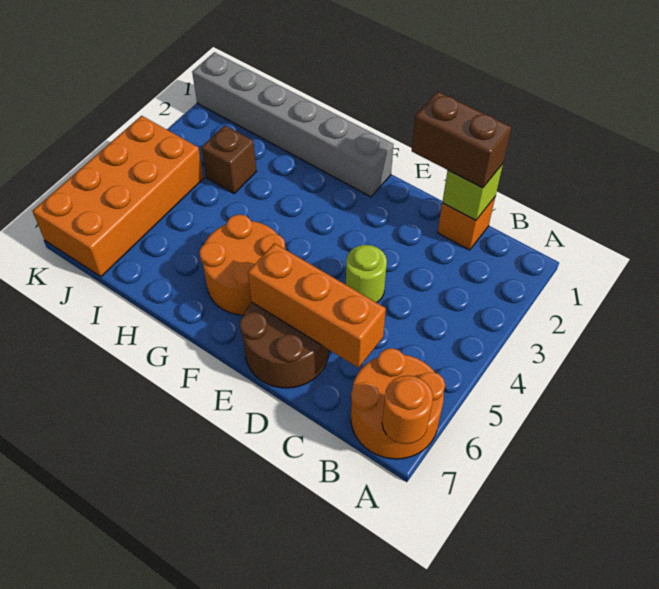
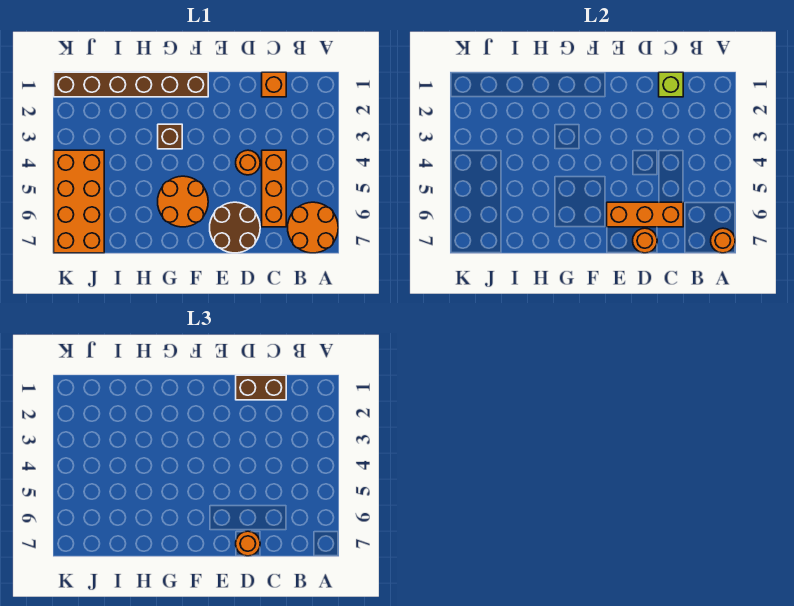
none -> orange 1x3 brick [262,150,286,227]
lime 1x1 round brick [346,245,387,303] -> orange 1x1 round brick [236,150,260,175]
none -> orange 1x1 round brick [633,228,657,253]
none -> orange 1x1 round brick [236,531,260,556]
grey 1x6 brick [192,52,394,197] -> brown 1x6 brick [54,72,208,97]
brown 1x1 brick [201,125,256,194] -> brown 1x1 brick moved to [158,124,182,149]

